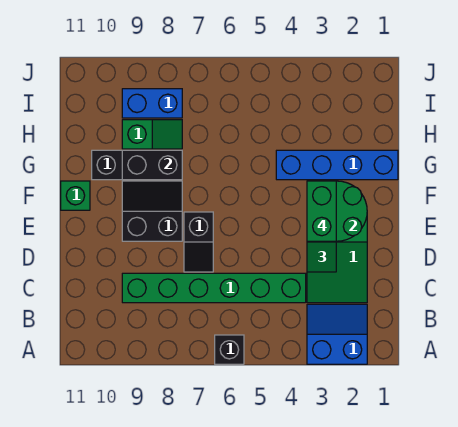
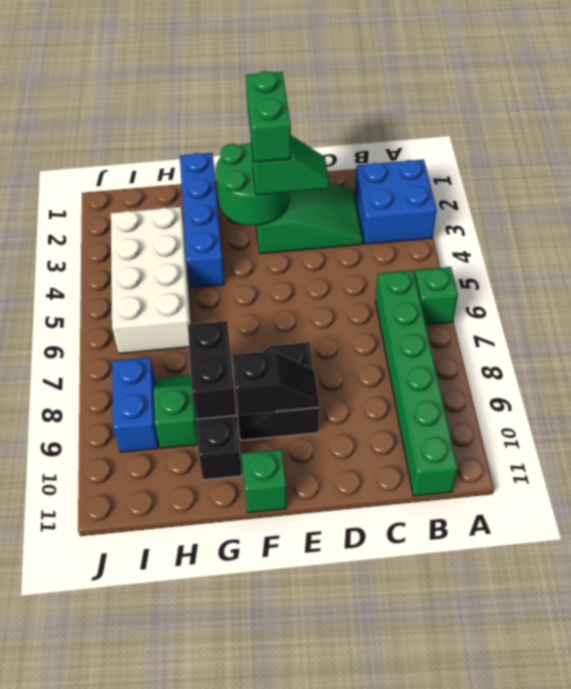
blue 2x2 slope [307,304,367,364] -> blue 2x2 brick [355,160,437,244]
black 1x1 brick [215,335,244,364] -> green 1x1 brick [415,267,458,325]
green 1x6 brick [122,273,306,303] -> green 1x6 brick moved to [376,270,458,496]
black 1x2 slope [184,212,213,272] -> black 1x2 slope moved to [232,351,319,415]
green 1x2 brick [307,181,336,241] -> green 1x2 brick turned to [246,71,291,162]
none -> white 2x4 brick [111,207,191,354]

